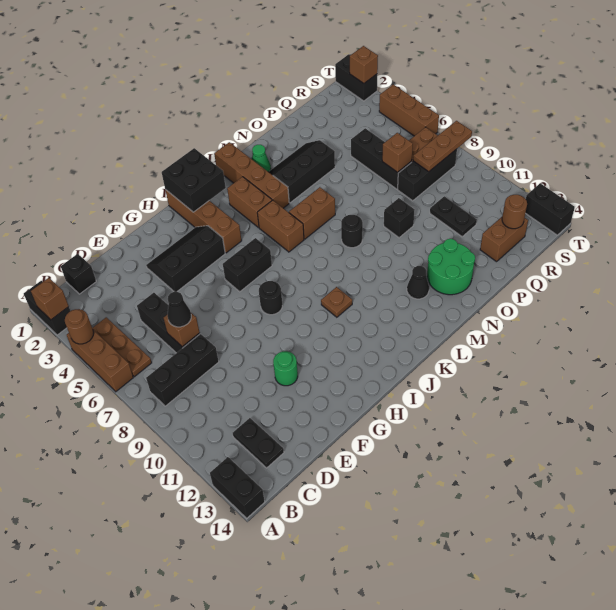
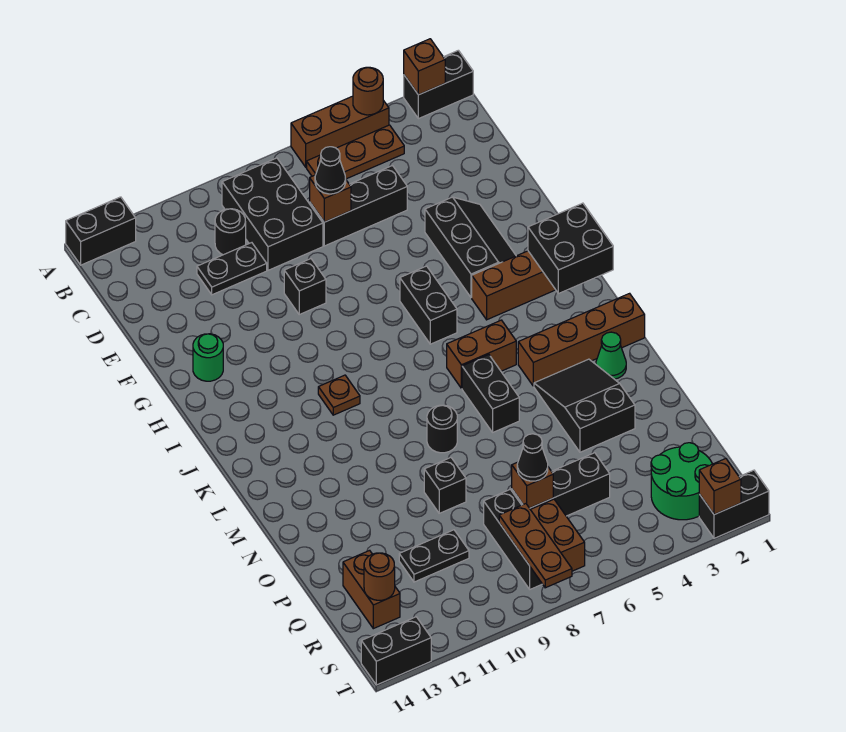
black 1x3 brick [146,334,219,406] -> black 2x3 brick [222,158,323,270]
black 1x1 brick [61,254,96,294] -> black 1x1 brick moved to [284,259,326,314]
black 1x2 plate [233,418,284,468] -> black 1x2 plate moved to [197,243,267,295]
green 1x1 round brick [273,351,298,386] -> green 1x1 round brick moved to [193,334,223,381]
black 1x1 round brick [259,281,282,315] -> black 1x1 round brick moved to [215,209,246,255]
brown 1x2 brick [227,177,272,228] -> none
brown 1x2 brick [289,187,335,239] -> black 1x2 brick [462,355,519,432]
black 2x3 slope [269,140,335,203] -> black 2x3 slope turned to [534,359,635,452]
black 1x1 cone [407,266,429,299] -> black 1x1 cone moved to [517,434,548,481]
green 2x2 round brick [427,239,475,295] -> green 2x2 round brick moved to [651,443,712,520]
brown 1x3 brick [379,84,439,136] -> none

